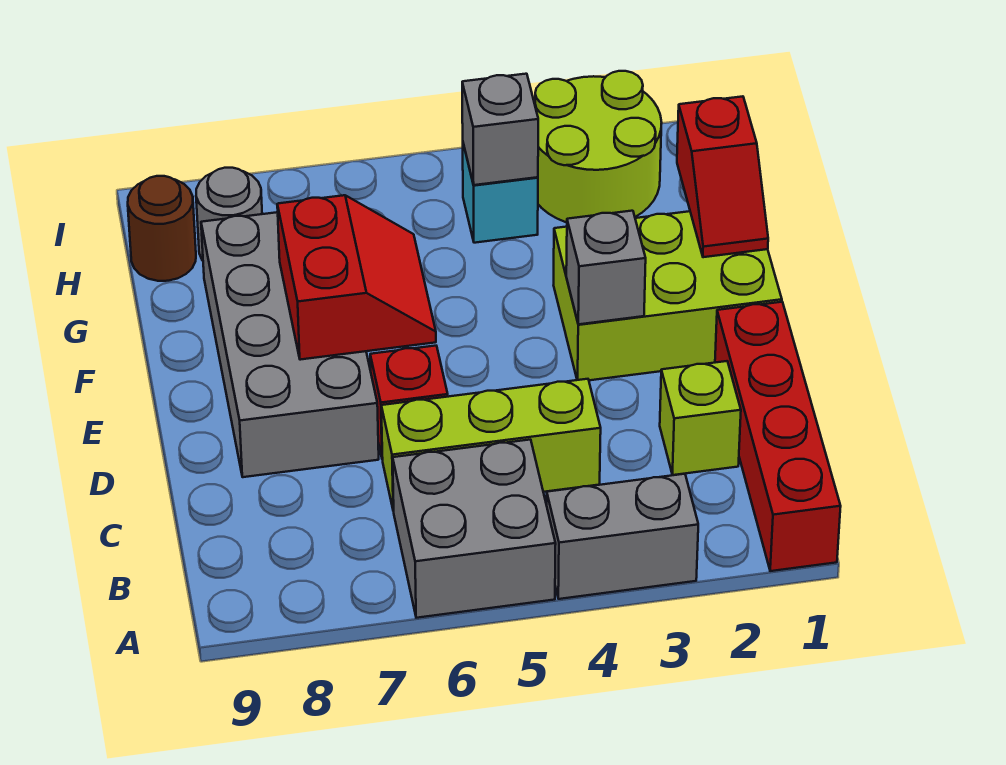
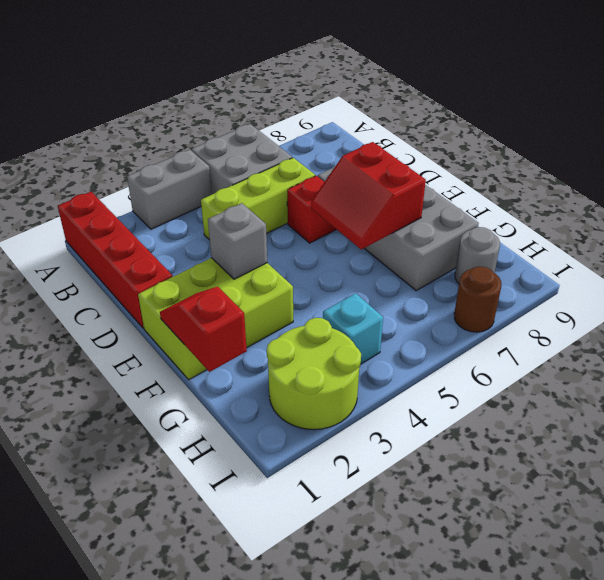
lime 1x1 brick [660,361,741,475] -> none
grey 1x1 brick [462,74,538,185] -> none
brown 1x1 round brick [128,176,196,281] -> brown 1x1 round brick moved to [454,267,501,332]

